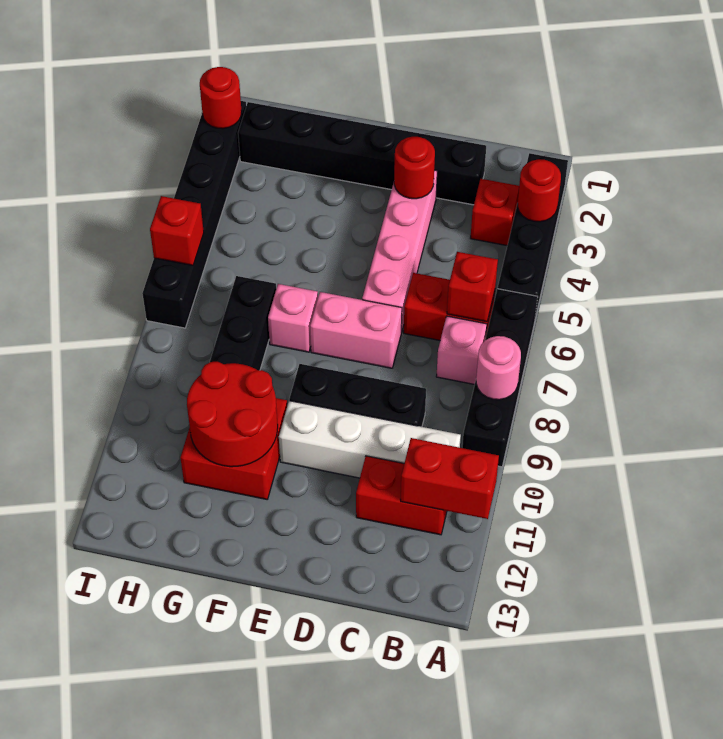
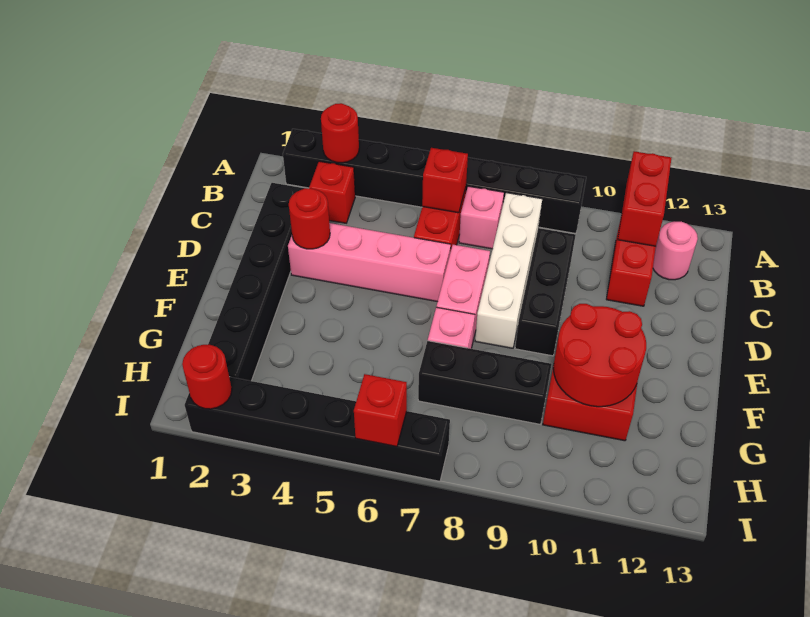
pink 1x1 round brick [476,336,521,400] -> pink 1x1 round brick moved to [653,222,698,280]
white 1x4 brick [279,401,461,478] -> white 1x4 brick moved to [475,193,542,348]

